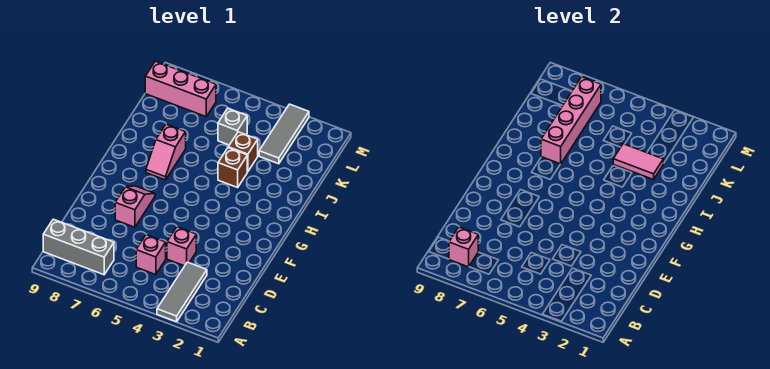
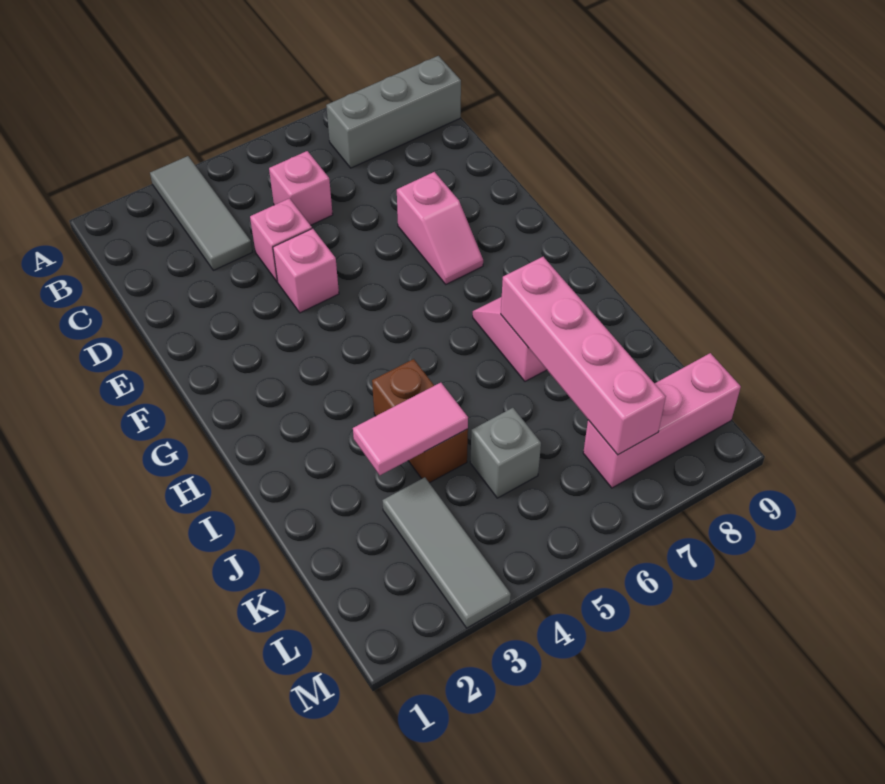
pink 1x1 brick [449,227,478,267] -> pink 1x1 brick moved to [273,229,339,313]

